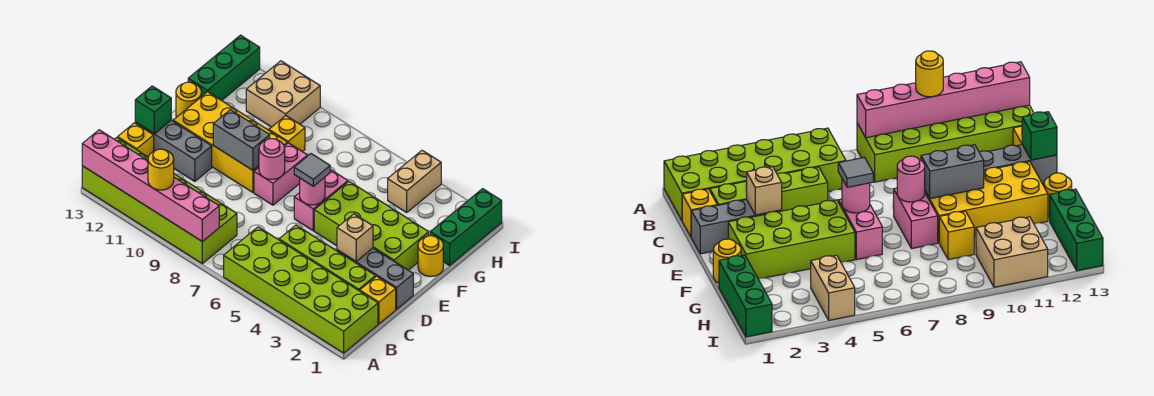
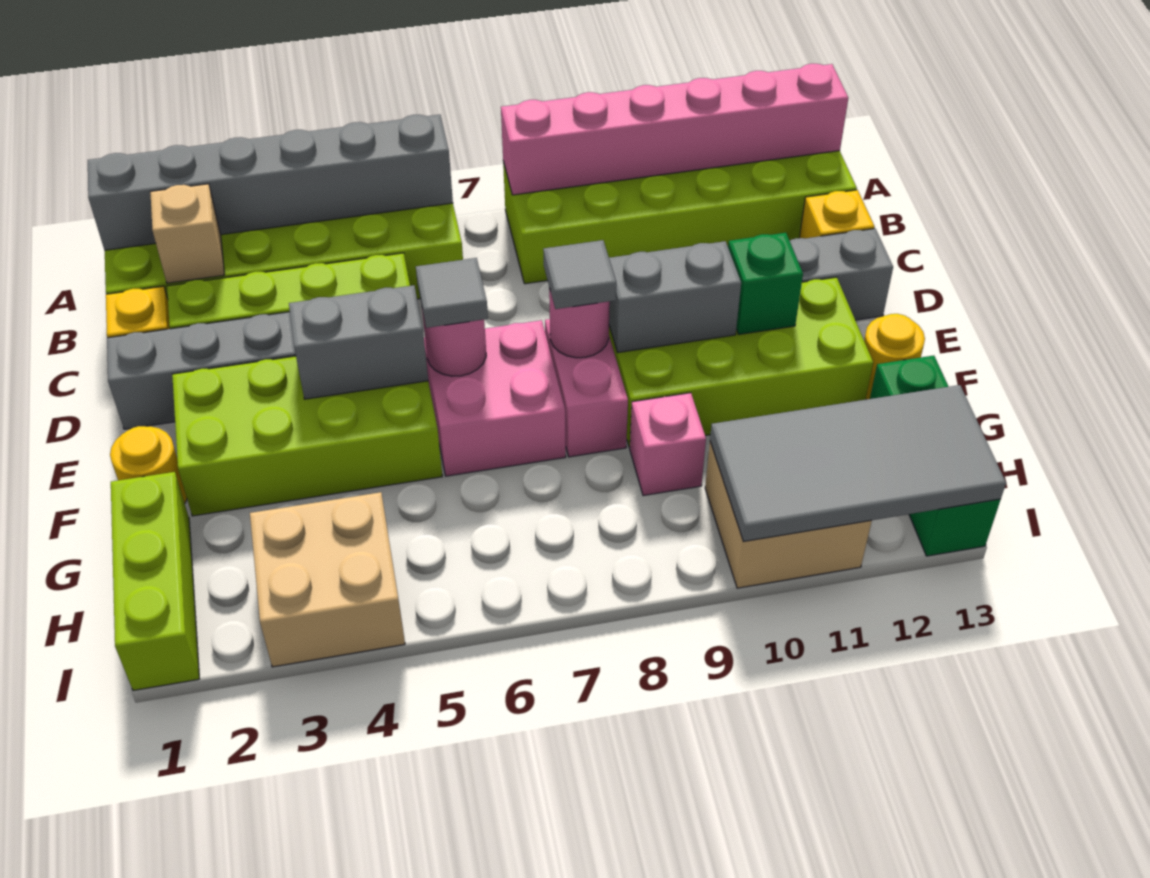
none -> grey 1x6 brick [88,115,453,250]
yellow 1x1 round brick [148,149,174,190] -> none
tan 1x1 brick [337,214,373,261] -> tan 1x1 brick moved to [150,184,224,283]
green 1x1 brick [135,86,171,134] -> green 1x1 brick moved to [728,233,803,334]
none -> grey 1x2 brick [289,285,428,399]
pink 1x2 brick [294,170,348,231] -> pink 2x2 brick [424,320,566,476]
none -> grey 1x1 tile [543,240,616,309]
yellow 2x4 brick [173,92,287,192] -> lime 2x4 brick [609,277,873,447]
green 1x3 brick [430,189,502,265] -> lime 1x3 brick [111,472,199,690]
yellow 1x1 brick [269,116,305,152] -> pink 1x1 brick [630,393,706,496]
tan 1x2 brick [388,150,441,212] -> tan 2x2 brick [250,492,405,667]
none -> grey 2x4 tile [710,385,1006,542]

